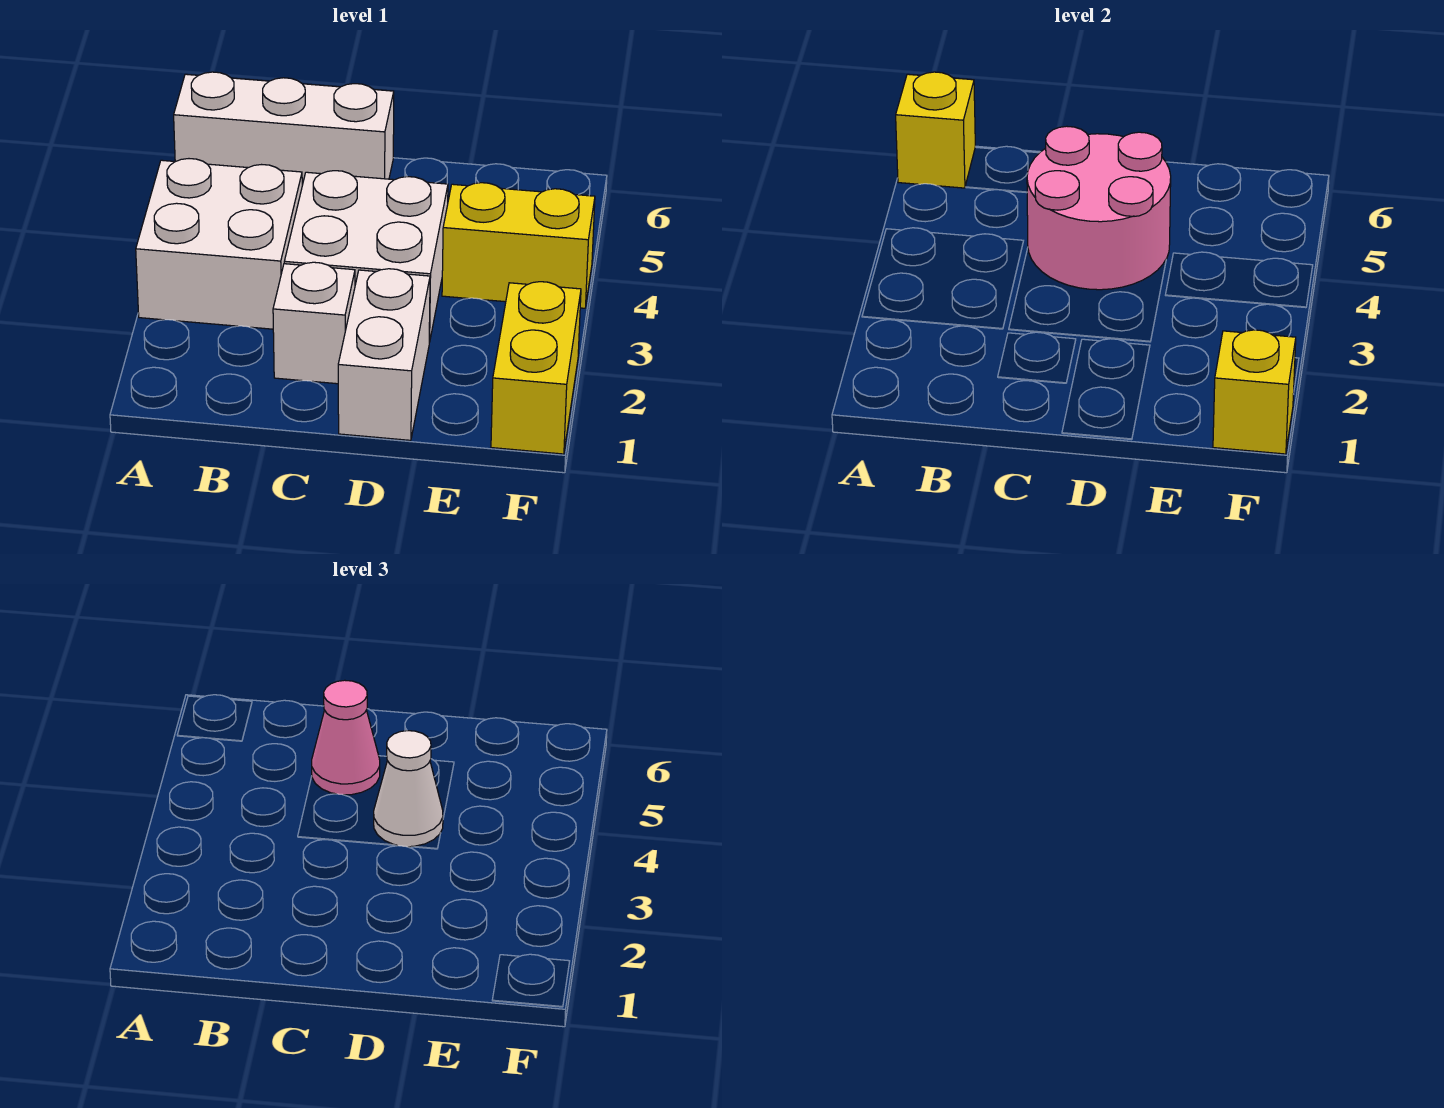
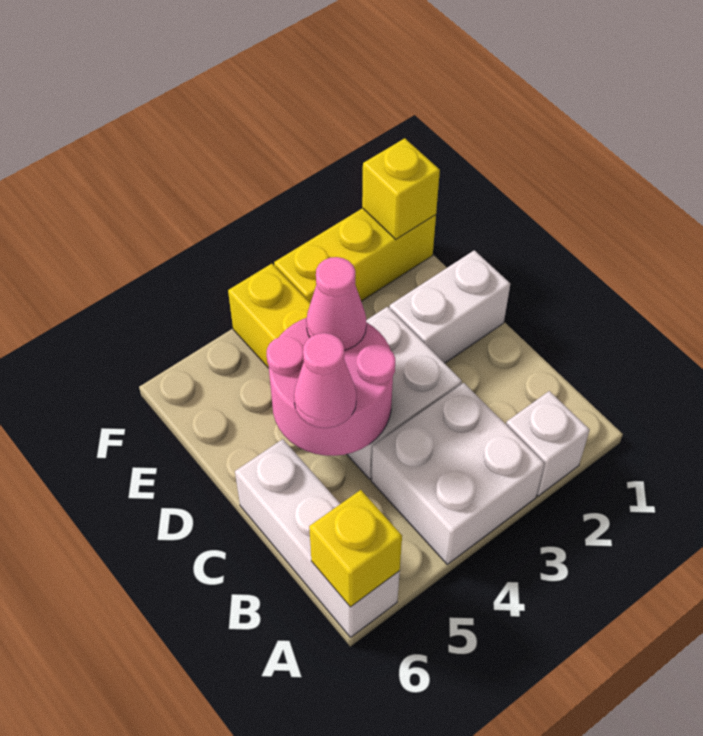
white 1x1 brick [273,262,355,384] -> white 1x1 brick moved to [506,391,590,496]
white 1x1 cone [374,731,443,847] -> pink 1x1 cone [306,257,366,350]
yellow 1x2 brick [491,282,581,454] -> yellow 1x3 brick [274,208,436,303]

